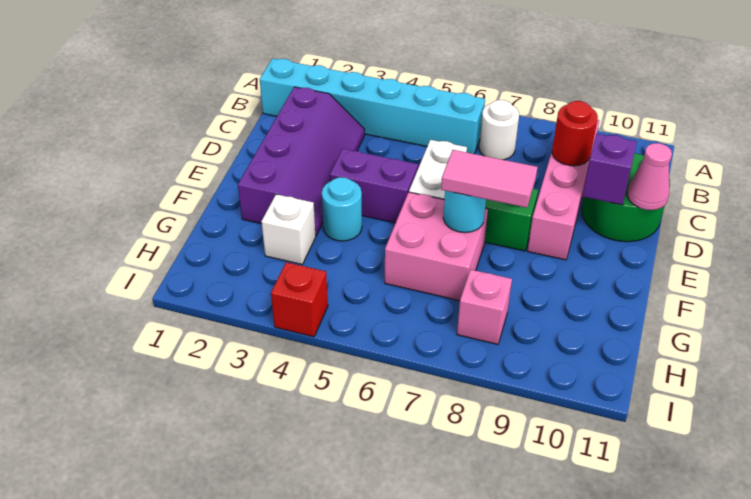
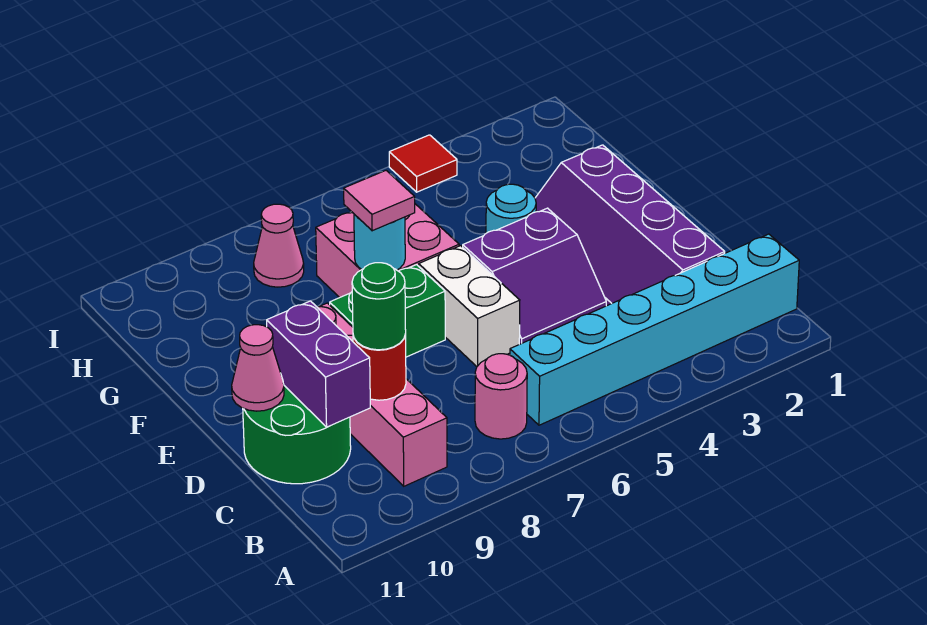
white 1x1 round brick [479,100,519,160] -> pink 1x1 round brick [475,354,527,439]
none -> green 1x1 round brick [352,263,406,350]
purple 1x1 brick [582,134,637,205] -> purple 1x2 brick [267,301,370,427]
pink 1x2 tile [441,150,538,208] -> pink 1x1 tile [344,171,415,231]
white 1x1 brick [261,194,316,264] -> none
pink 1x1 brick [457,270,512,344] -> pink 1x1 cone [254,204,304,287]
red 1x1 brick [271,262,328,337] -> red 1x1 tile [389,135,457,192]

